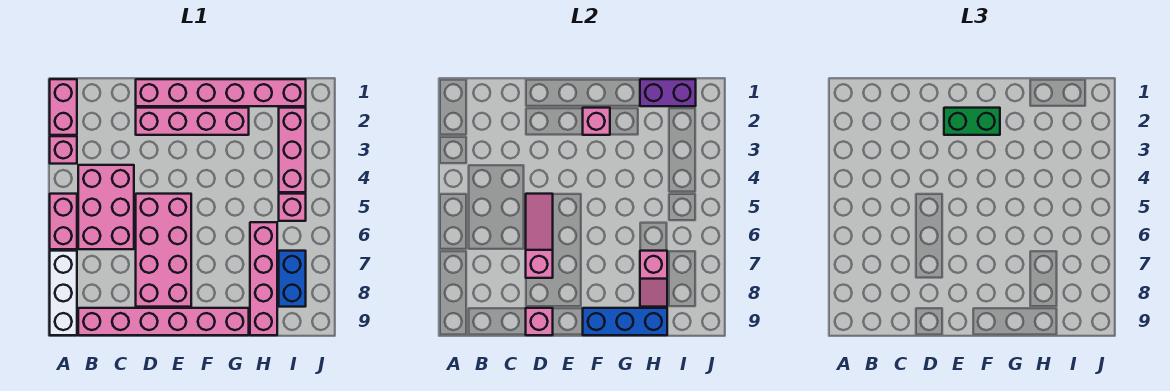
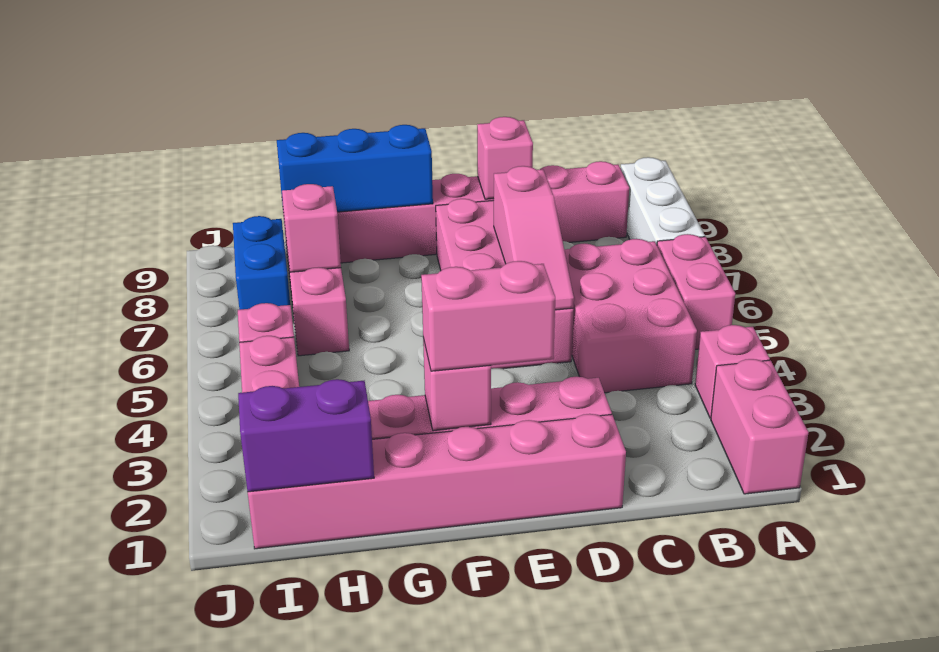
green 1x2 brick [944,108,1000,135] -> pink 1x2 brick [421,261,555,371]

